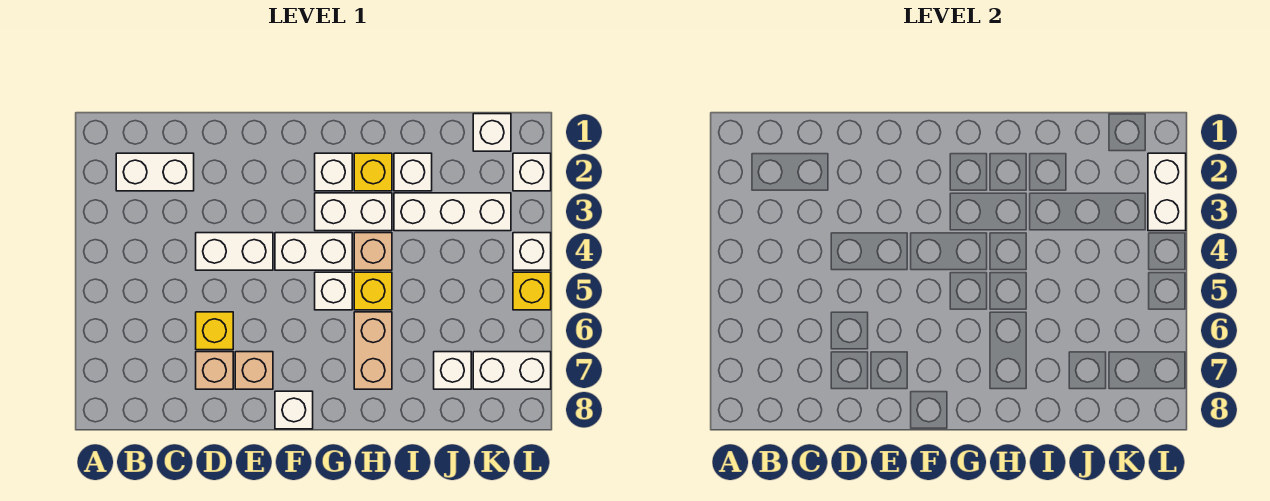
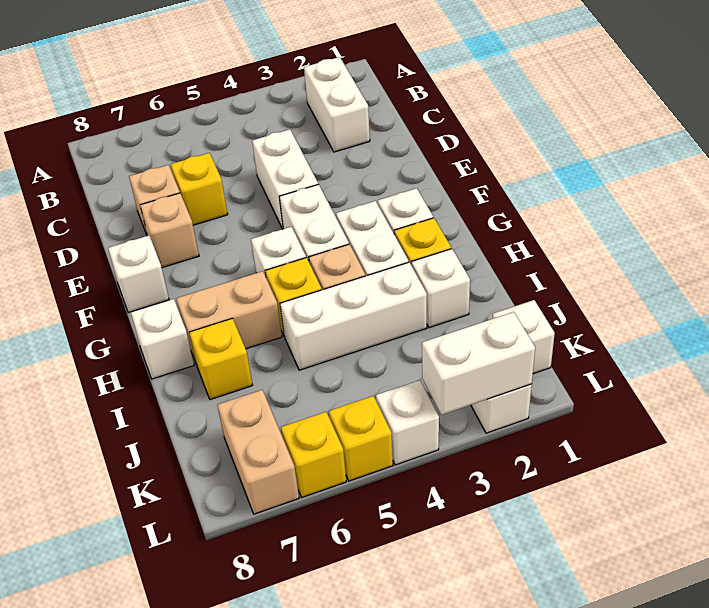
white 1x3 brick [394,193,511,231] -> white 1x3 brick turned to [280,262,427,370]
none -> yellow 1x1 brick [189,318,252,400]
white 1x1 brick [434,352,471,389] -> white 1x1 brick moved to [131,299,194,379]
white 1x2 brick [473,352,551,389] -> tan 1x2 brick [217,390,299,514]
none -> yellow 1x1 brick [281,412,346,497]

